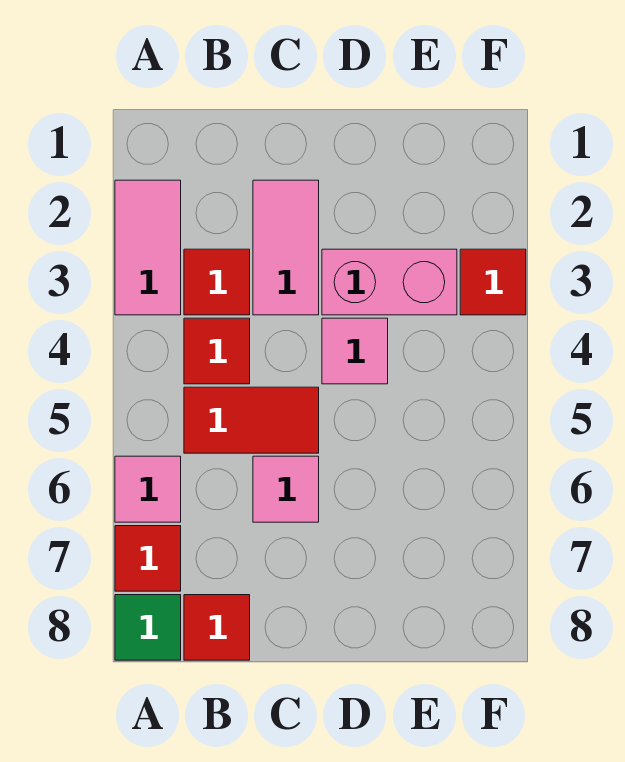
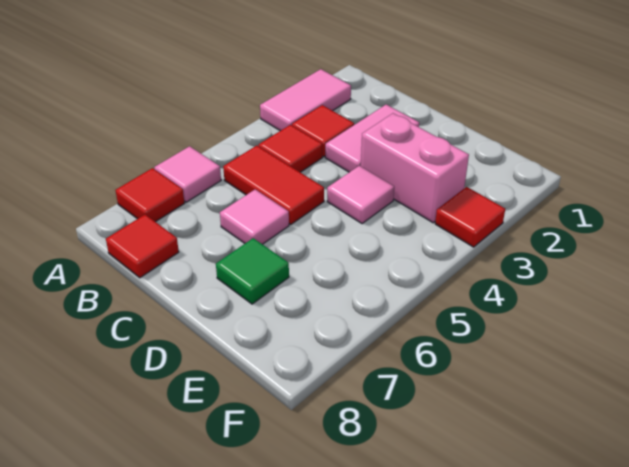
green 1x1 tile [115,595,181,660] -> green 1x1 tile moved to [216,238,289,304]

